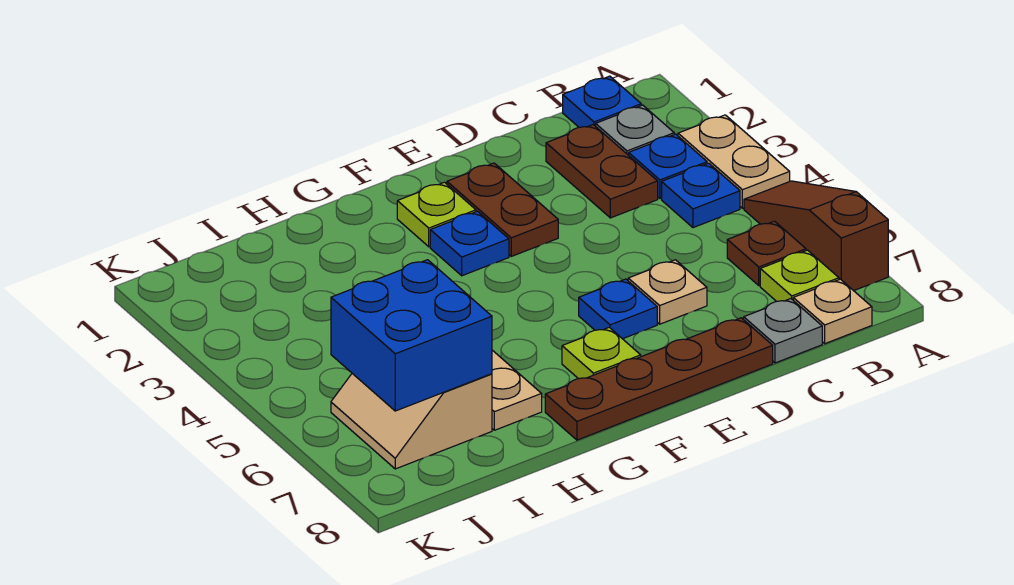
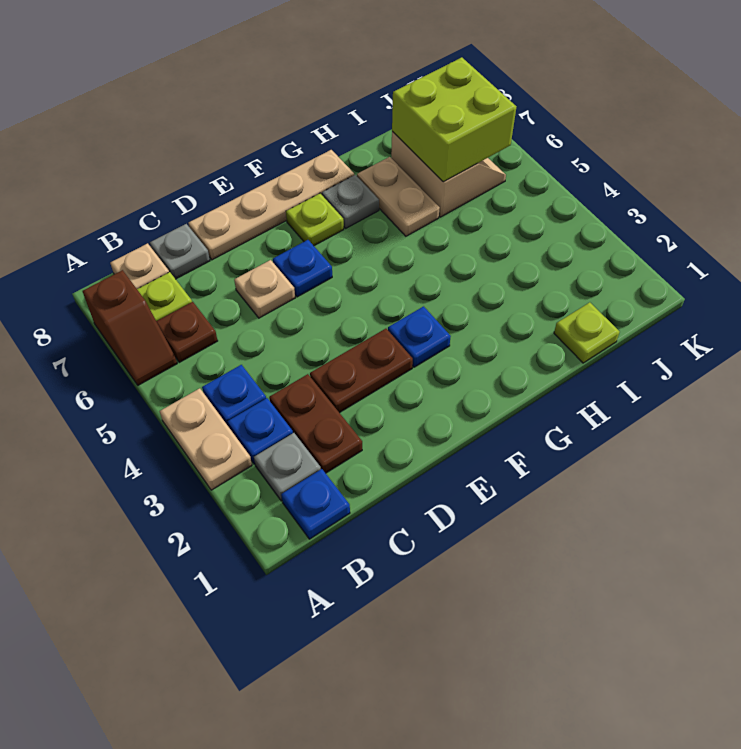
brown 1x3 slope [744,181,888,291] -> brown 1x2 slope [83,270,177,385]
brown 1x4 plate [545,318,773,440] -> tan 1x4 plate [188,150,354,260]
brown 1x2 plate [447,163,558,256] -> brown 1x2 plate turned to [310,329,413,413]
lime 1x1 plate [397,182,476,247] -> lime 1x1 plate moved to [554,302,620,363]
none -> grey 1x1 plate [322,175,379,229]
blue 2x2 brick [331,260,492,411] -> lime 2x2 brick [392,57,516,182]

